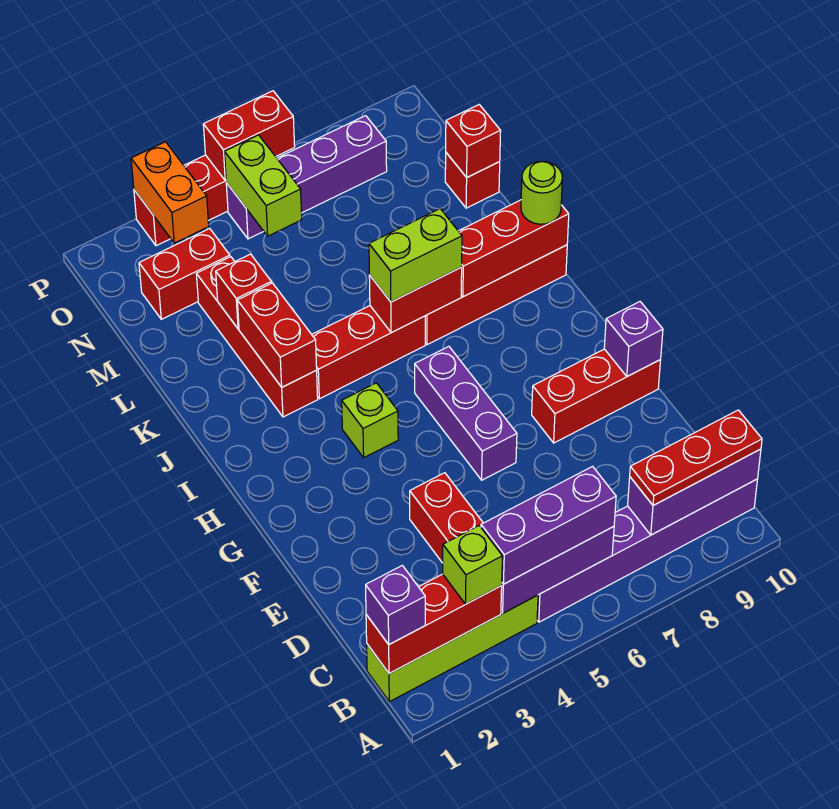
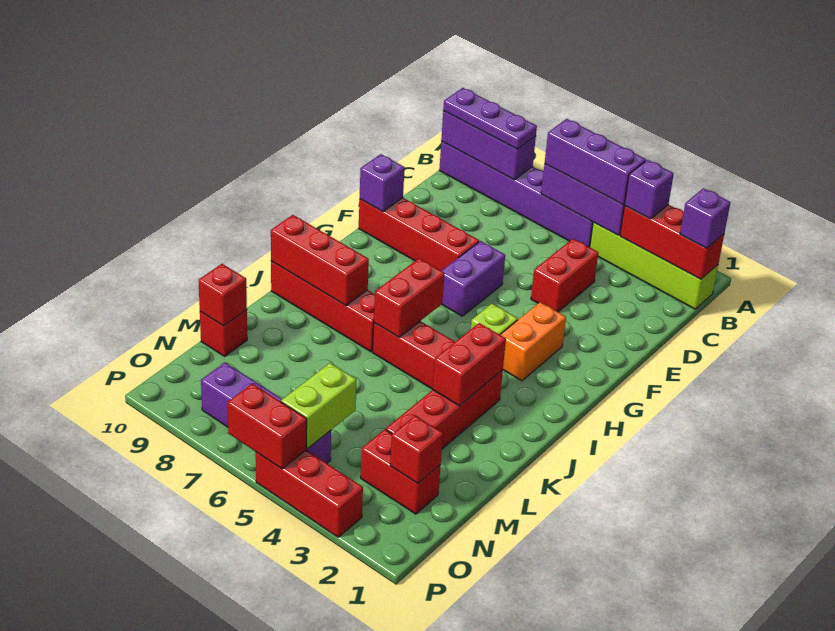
lime 1x1 brick [443,526,502,604] -> purple 1x1 brick [625,160,674,219]
red 1x3 plate [630,410,762,505] -> purple 1x3 plate [443,88,537,149]
purple 1x3 brick [415,346,517,480] -> purple 1x2 brick [442,241,505,316]
red 1x3 brick [532,349,661,443] -> red 1x4 brick [359,198,479,271]
red 1x2 brick [369,267,462,333] -> red 1x2 brick turned to [374,259,445,337]
lime 1x2 brick [369,209,462,302] -> none
lime 1x1 round brick [521,161,562,224] -> none
red 1x1 brick [216,254,271,329] -> red 1x1 brick moved to [390,416,443,484]
orange 1x2 brick [131,142,209,243] -> orange 1x2 brick moved to [500,302,566,381]

